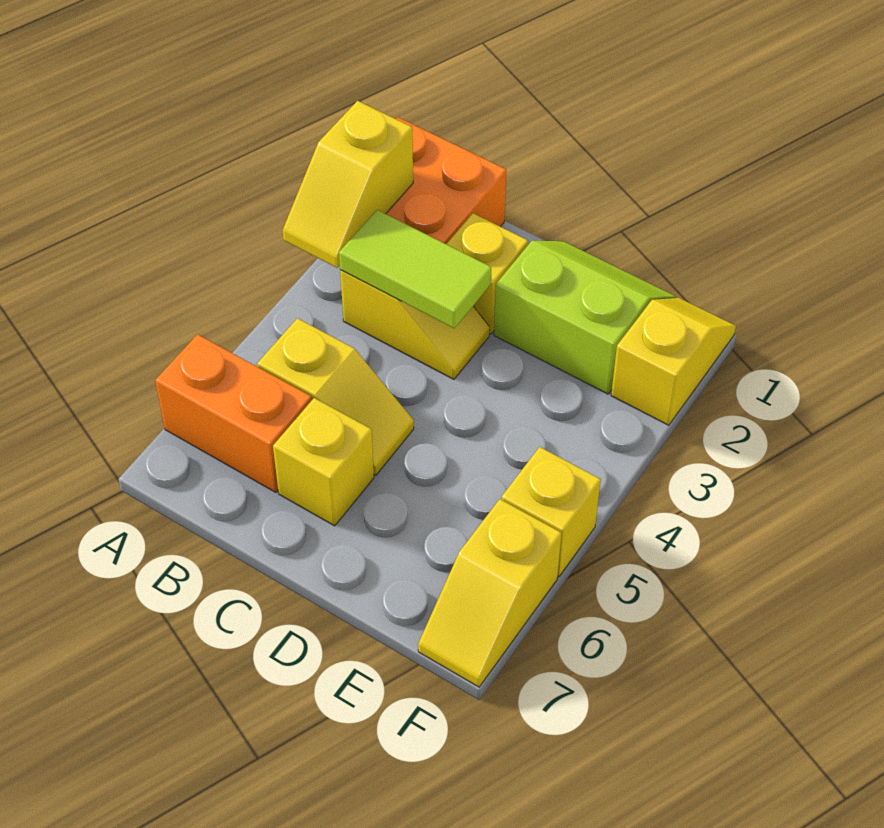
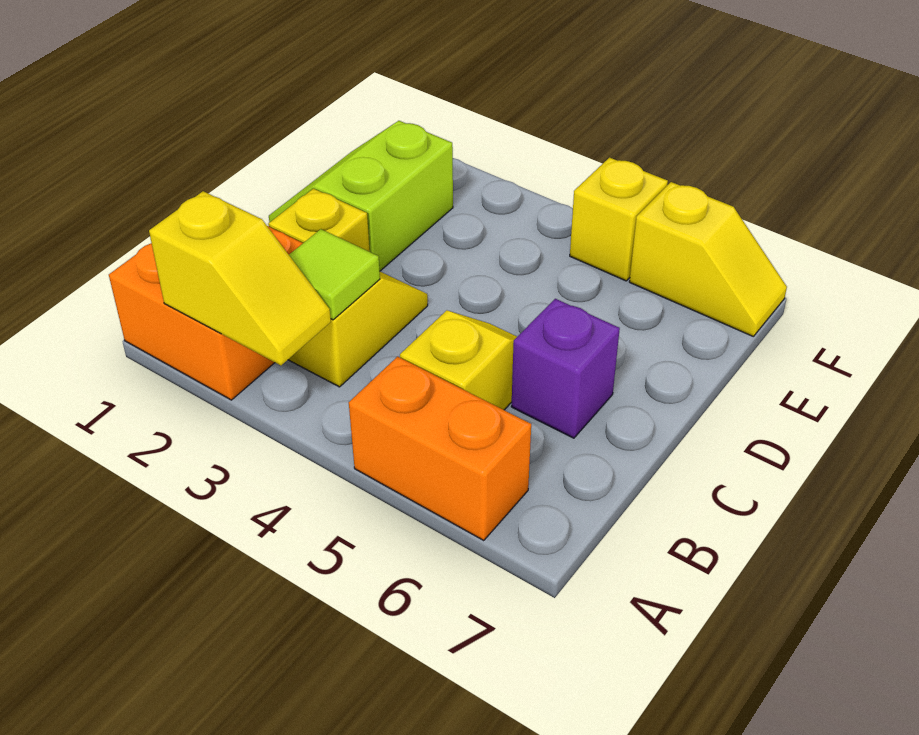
orange 1x2 brick [155,334,312,492] -> orange 1x2 brick turned to [349,357,531,541]
lime 1x2 tile [339,210,492,328] -> lime 1x1 tile [289,229,380,320]
yellow 1x1 brick [273,398,374,526] -> purple 1x1 brick [511,299,620,438]
yellow 1x2 slope [611,298,736,425] -> none

